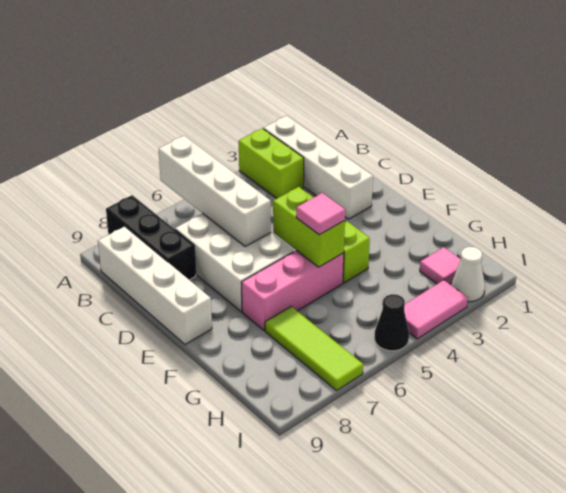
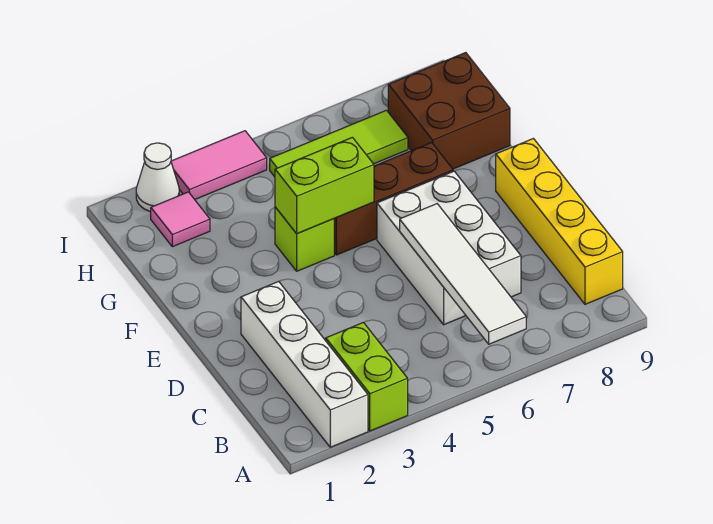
white 1x4 brick [159,136,271,246] -> white 1x4 tile [400,204,526,344]
black 1x3 brick [106,195,196,280] -> none
white 1x4 brick [98,226,212,344] -> yellow 1x4 brick [496,139,623,304]
lime 1x2 brick [273,187,345,267] -> lime 1x2 brick turned to [275,137,374,234]
pink 1x3 brick [242,250,344,331] -> brown 1x3 brick [334,143,453,255]
pink 1x1 tile [296,193,345,235] -> none
lime 1x3 tile [265,307,363,391] -> lime 1x3 tile turned to [270,110,408,177]
none -> brown 2x2 brick [388,53,510,169]
black 1x1 cone [374,294,409,351] -> none

